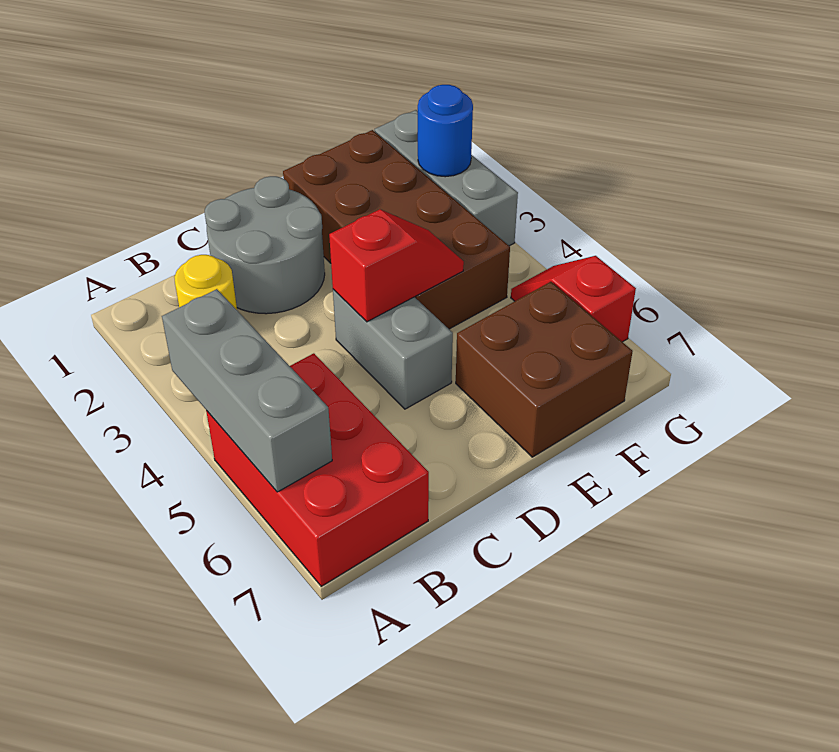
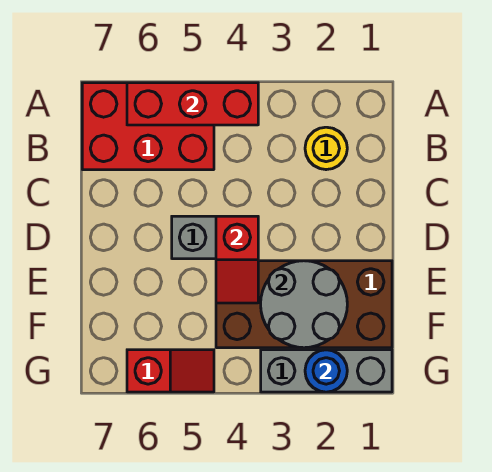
grey 1x3 brick [162,289,332,492] -> red 1x3 brick [127,83,258,125]
grey 2x2 round brick [205,176,325,314] -> grey 2x2 round brick moved to [261,261,347,348]
brown 2x2 brick [456,282,633,457] -> none

